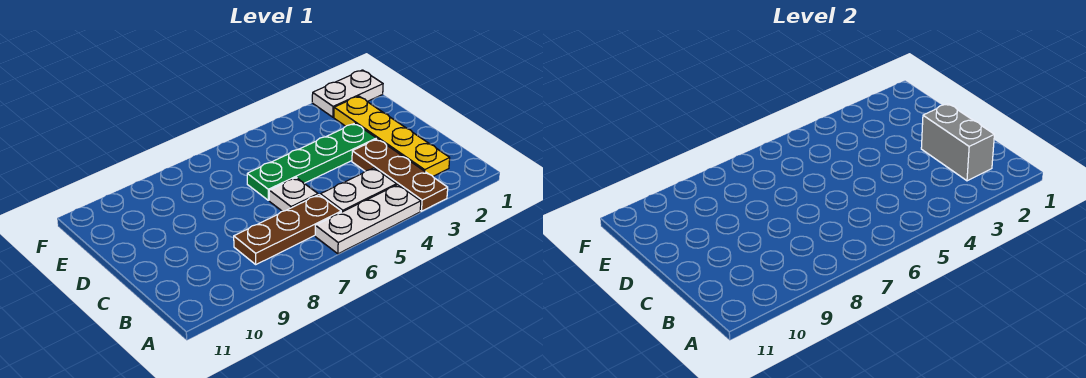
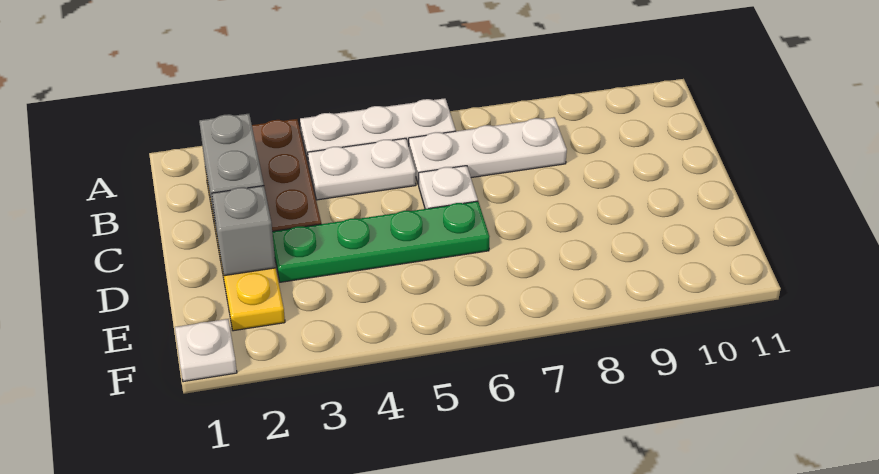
brown 1x3 plate [234,195,341,264] -> white 1x3 plate [409,117,567,185]
none -> grey 1x1 brick [212,186,276,276]
white 1x2 plate [312,70,383,117] -> white 1x1 plate [175,319,237,382]

